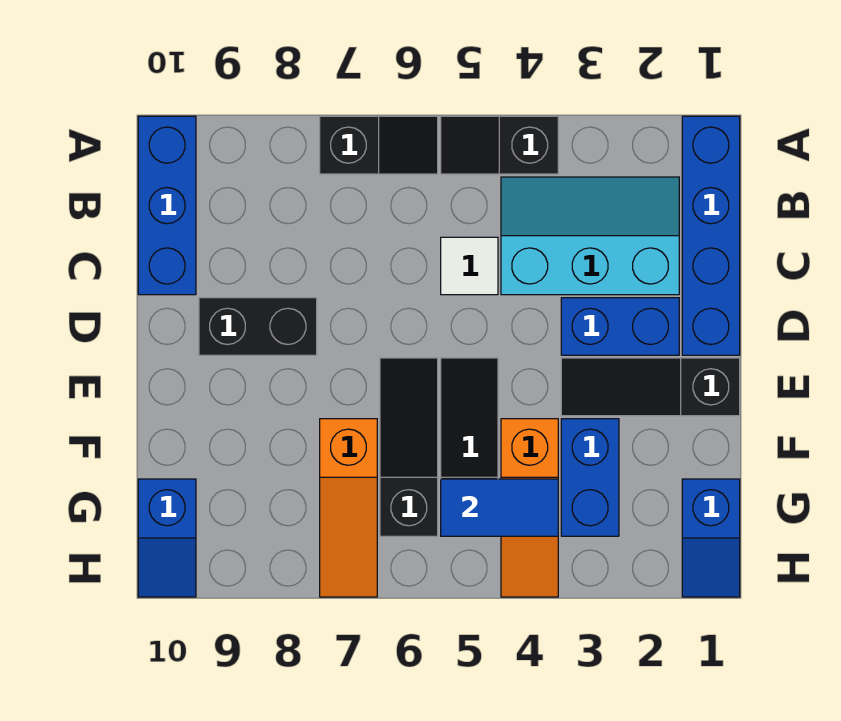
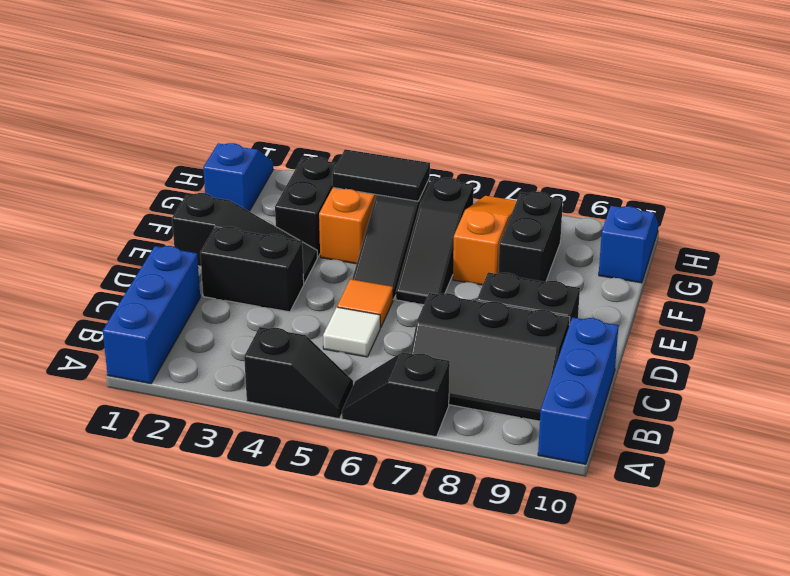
blue 1x4 brick [682,116,740,355] -> blue 1x3 brick [103,246,200,384]
cyan 2x3 slope [501,177,679,295] -> none
none -> black 2x3 slope [410,293,570,421]
blue 1x2 brick [561,298,679,355] -> black 1x2 brick [200,226,304,312]
none -> orange 1x1 tile [337,279,393,328]
blue 1x2 brick [561,419,619,536] -> black 1x2 brick [275,157,337,257]
none -> black 1x2 brick [498,192,563,282]
blue 1x2 tile [441,479,558,536] -> black 1x2 tile [332,149,430,201]

